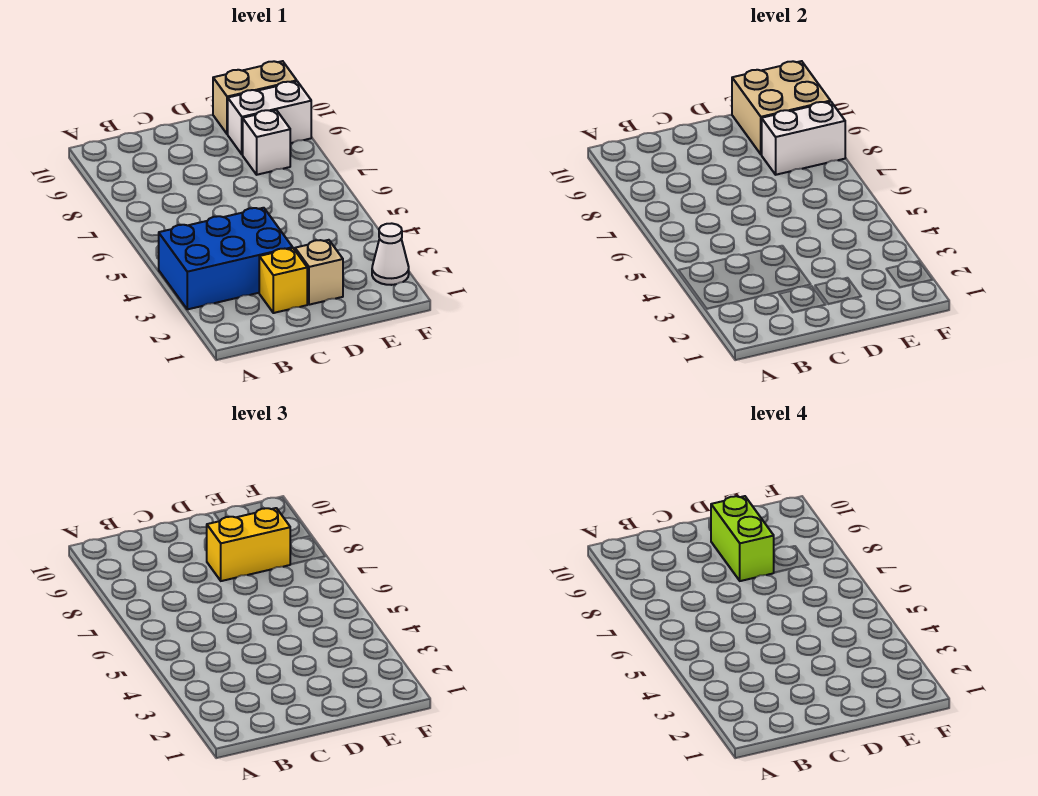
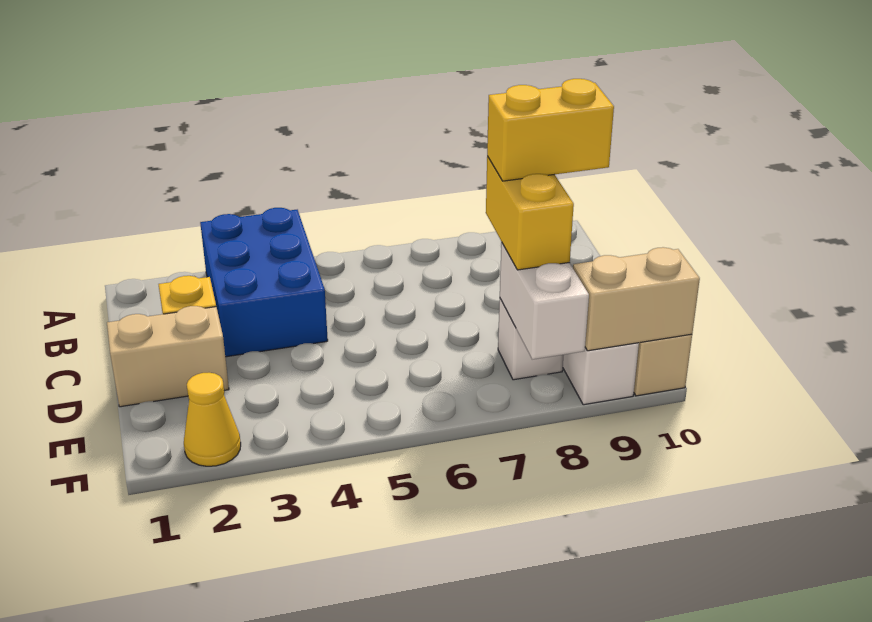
tan 1x1 brick [295,240,343,305] -> tan 1x2 brick [107,306,229,407]
lime 1x2 brick [711,496,774,581] -> yellow 1x2 brick [487,79,614,181]
tan 2x2 brick [732,61,830,154] -> tan 1x2 brick [573,247,700,351]
white 1x1 cone [372,223,409,285] -> yellow 1x1 cone [184,373,241,466]

